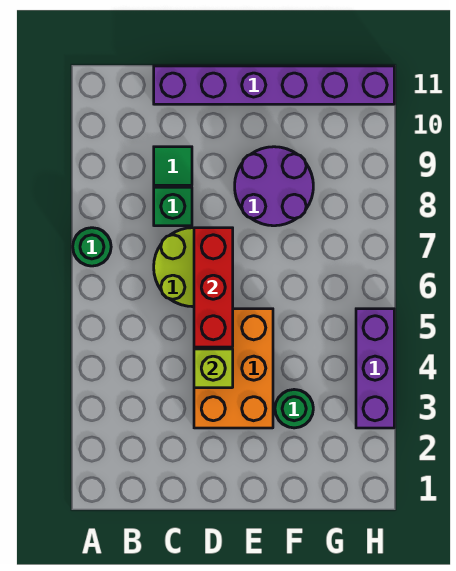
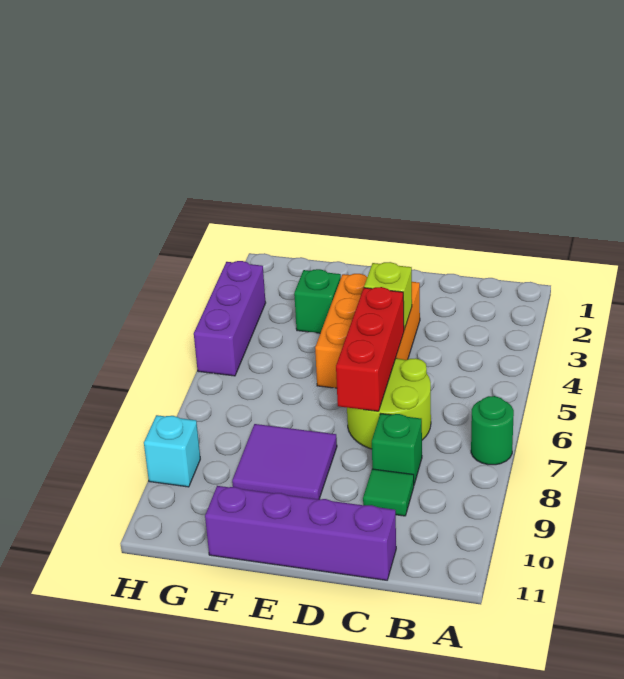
purple 1x6 brick [154,66,394,104] -> purple 1x4 brick [205,486,396,580]
purple 2x2 round brick [235,147,313,226] -> purple 2x2 tile [232,424,337,499]
green 1x1 round brick [275,390,313,428] -> green 1x1 brick [294,269,341,333]
none -> cyan 1x1 brick [144,415,200,487]

